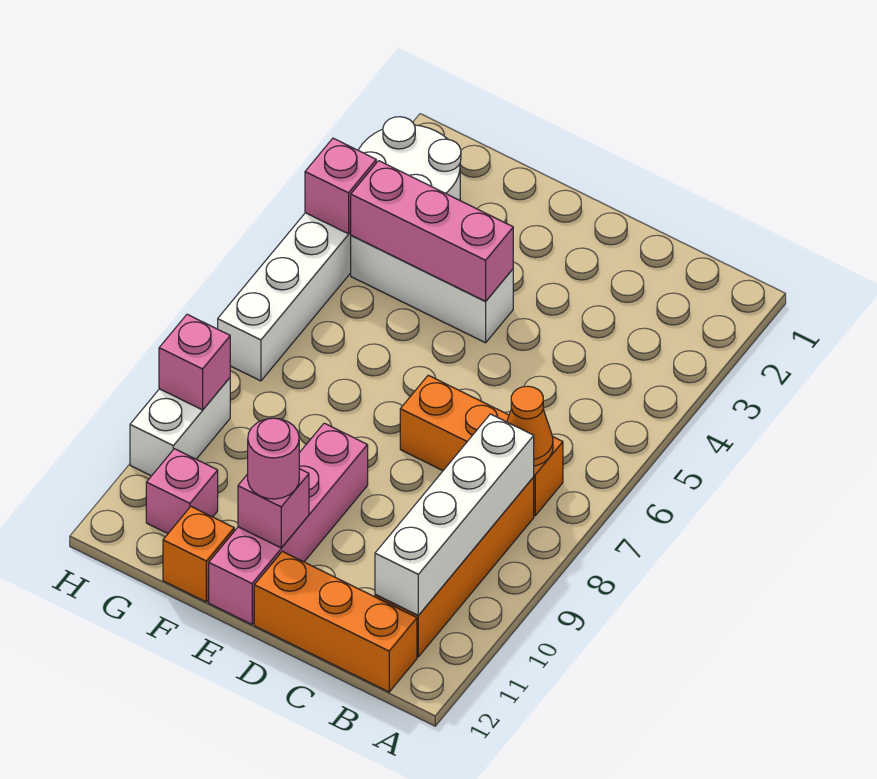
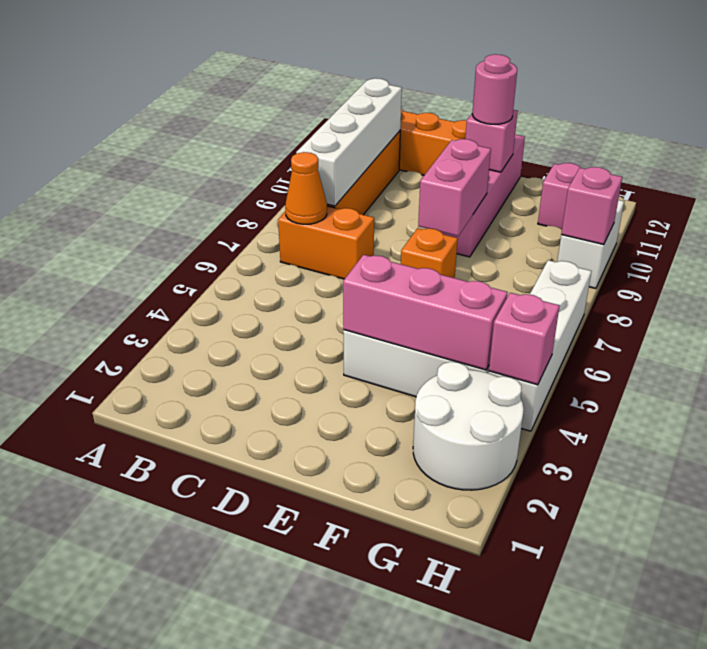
orange 1x3 brick [400,375,563,516] -> orange 1x2 brick [278,206,374,279]
none -> pink 1x2 brick [418,139,491,236]
orange 1x1 brick [163,507,234,602] -> orange 1x1 brick moved to [401,228,458,278]

